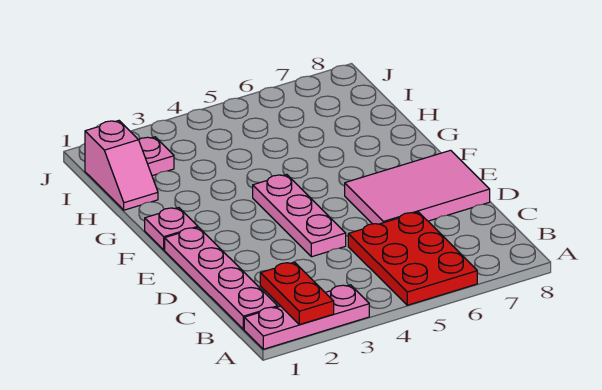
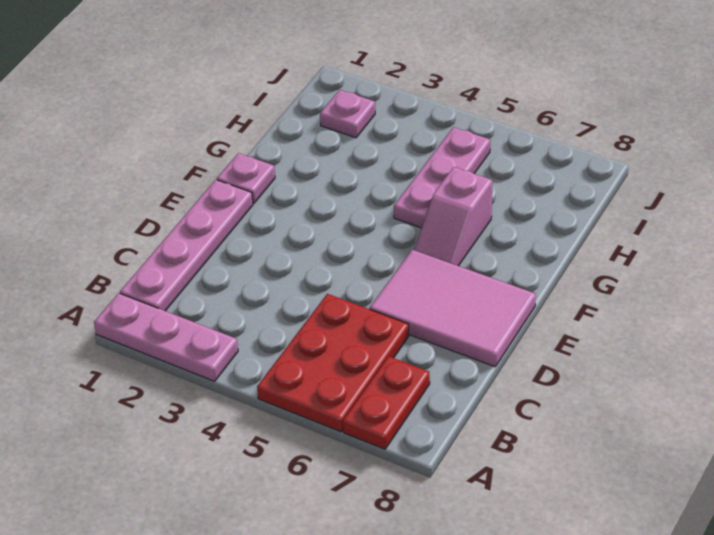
red 1x2 plate [260,262,334,325] -> red 1x2 plate moved to [343,356,430,449]
pink 1x3 plate [253,175,346,257] -> pink 1x3 plate moved to [394,127,490,228]
pink 1x2 slope [85,121,158,210] -> pink 1x2 slope moved to [415,167,492,266]

